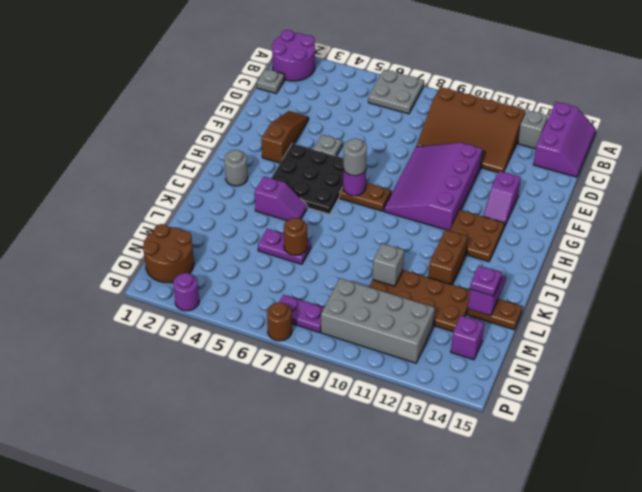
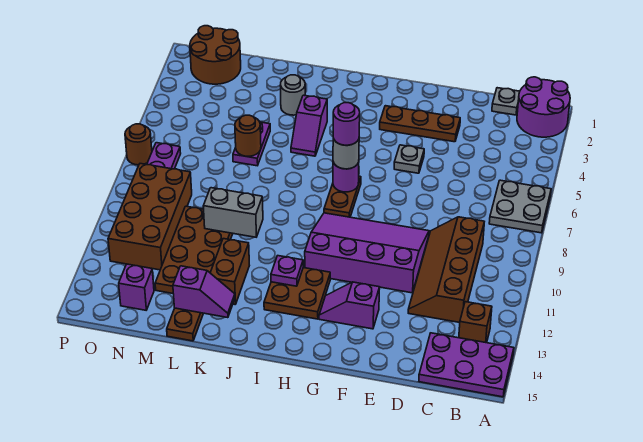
purple 2x3 slope [533,102,596,177] -> purple 2x3 plate [419,333,514,397]
brown 3x4 slope [416,87,526,172] -> brown 2x4 slope [408,217,484,323]
grey 1x1 brick [518,110,548,149] -> brown 1x1 brick [459,302,492,343]
brown 1x3 slope [261,111,309,163] -> brown 1x3 plate [380,106,460,142]
black 3x3 plate [271,144,343,214] -> none
grey 1x1 round brick [224,150,248,186] -> grey 1x1 round brick moved to [280,75,305,115]
brown 1x2 brick [428,230,468,285] -> brown 1x2 brick turned to [210,239,249,304]
grey 1x1 brick [373,243,404,286] -> grey 1x2 brick [203,188,263,237]
purple 1x1 plate [470,266,502,296] -> purple 1x1 plate moved to [271,256,303,286]
grey 2x4 brick [321,278,435,363] -> brown 2x4 brick [108,164,192,270]
purple 1x1 round brick [173,273,199,311] -> purple 1x1 round brick moved to [333,103,360,145]

